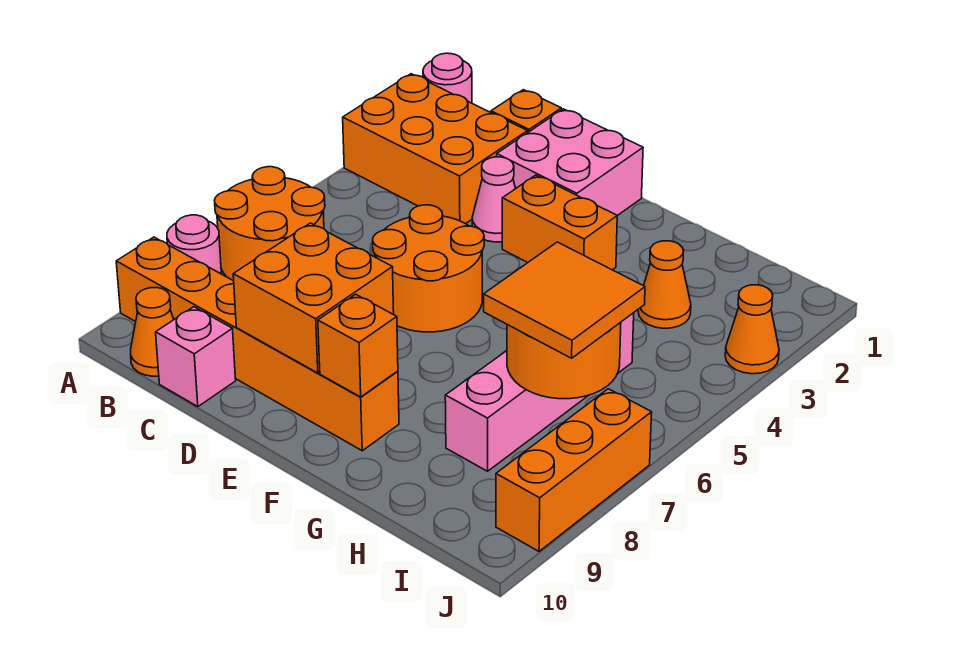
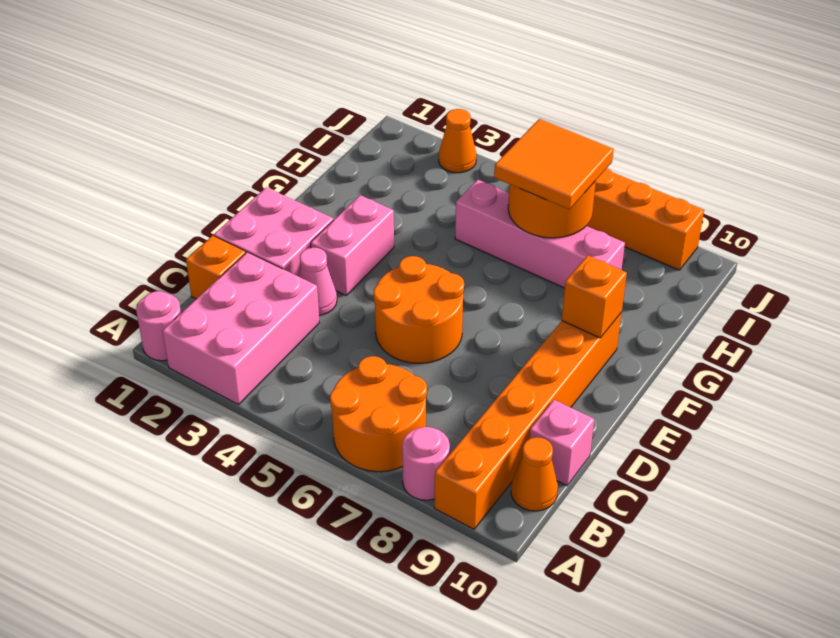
orange 2x3 brick [343,74,528,224] -> pink 2x3 brick [163,252,319,405]
orange 2x2 brick [233,223,394,373] -> none
orange 1x2 brick [502,175,617,270] -> pink 1x2 brick [311,195,394,295]
orange 1x1 cone [638,241,691,328] -> none

